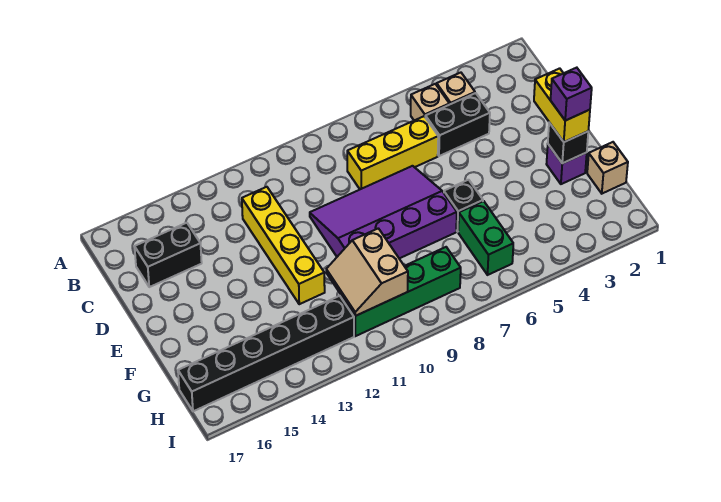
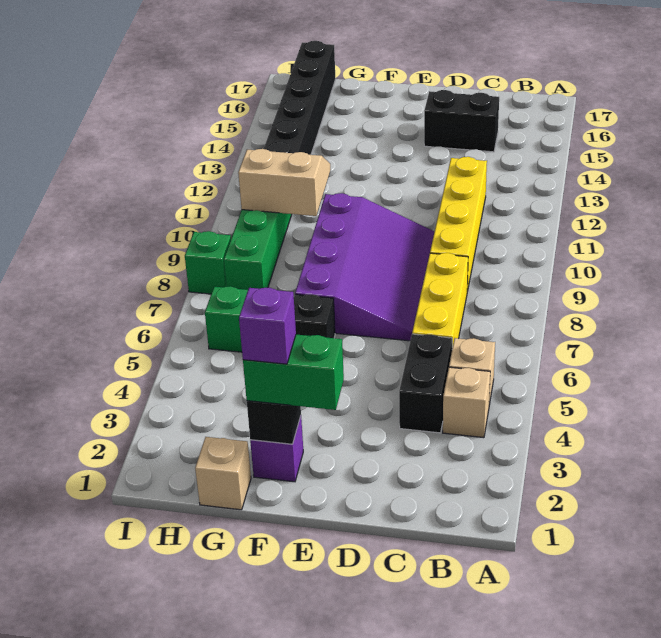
yellow 1x4 brick [242,187,325,304] -> yellow 1x4 brick turned to [430,157,487,291]
black 1x2 brick [135,223,202,287] -> black 1x2 brick turned to [424,90,499,152]
yellow 1x2 brick [534,68,590,142] -> green 1x2 brick [243,335,344,410]
none -> green 1x1 brick [185,231,231,294]

